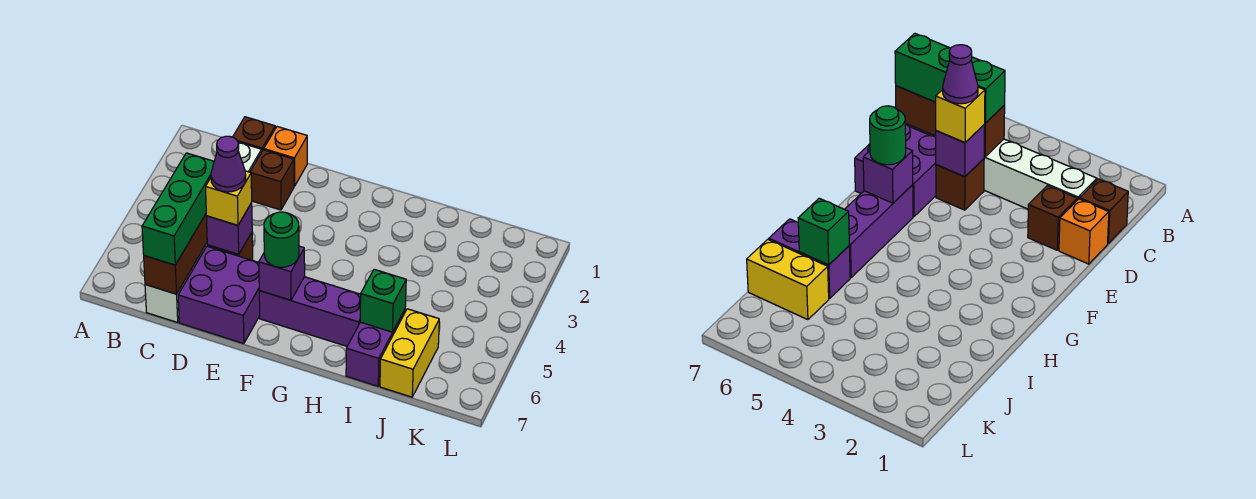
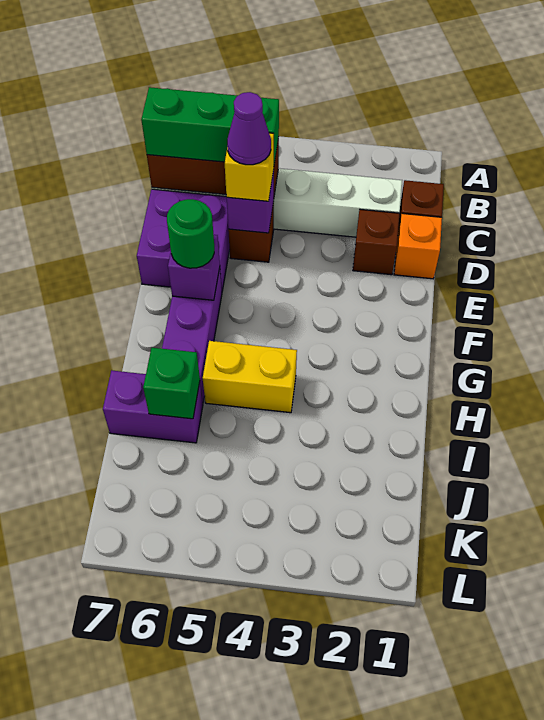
yellow 1x2 brick [380,309,439,397] -> yellow 1x2 brick moved to [203,341,297,413]

